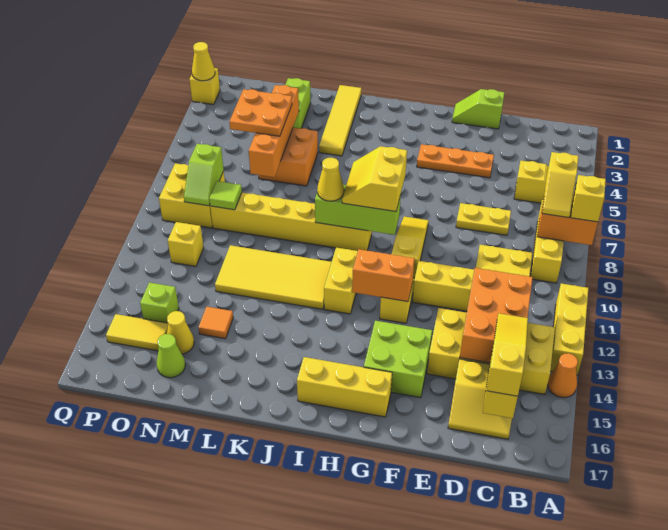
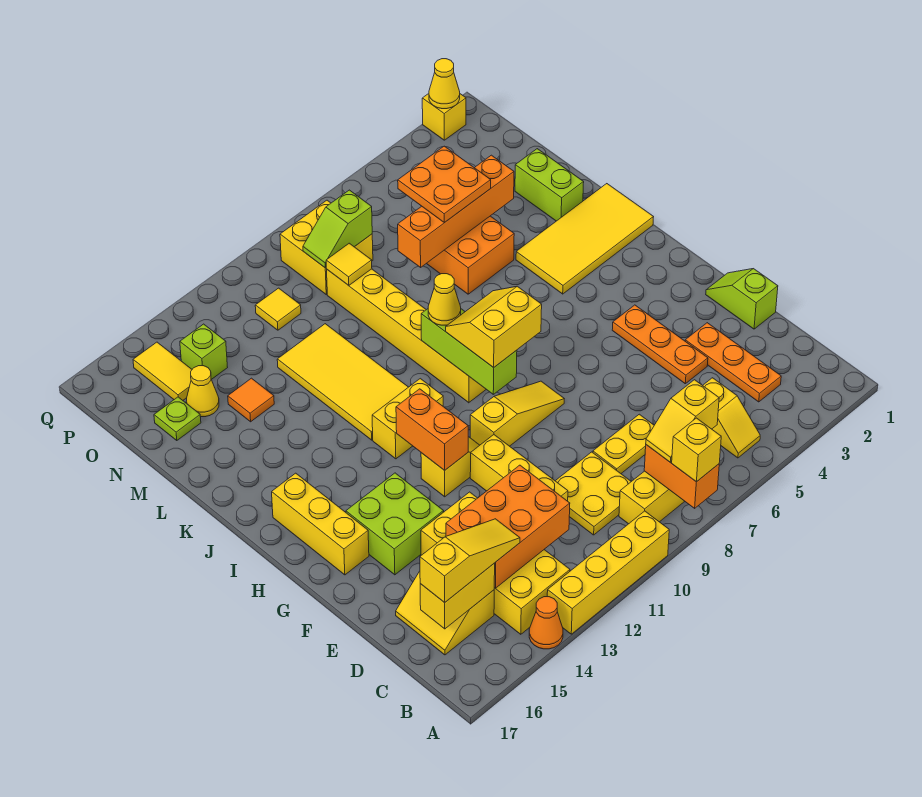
yellow 1x3 brick [550,283,588,375] -> yellow 1x4 brick [547,511,669,634]
none -> orange 1x3 plate [685,323,781,402]
yellow 1x2 plate [456,203,511,235] -> yellow 1x2 plate turned to [593,414,654,473]
yellow 1x4 tile [319,85,361,156] -> yellow 2x4 tile [516,184,653,294]
lime 1x2 brick [285,78,311,128] -> lime 1x2 brick turned to [515,149,584,221]
lime 1x1 tile [209,181,242,210] -> yellow 1x1 tile [326,243,372,285]
lime 1x1 cone [157,334,185,378] -> lime 1x1 plate [154,397,201,441]
yellow 1x1 brick [168,222,204,266] -> yellow 1x1 tile [255,288,301,330]

